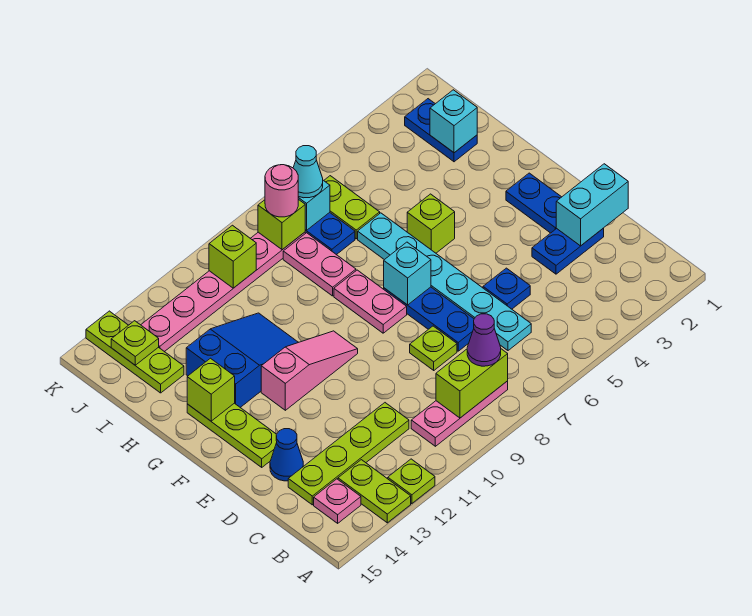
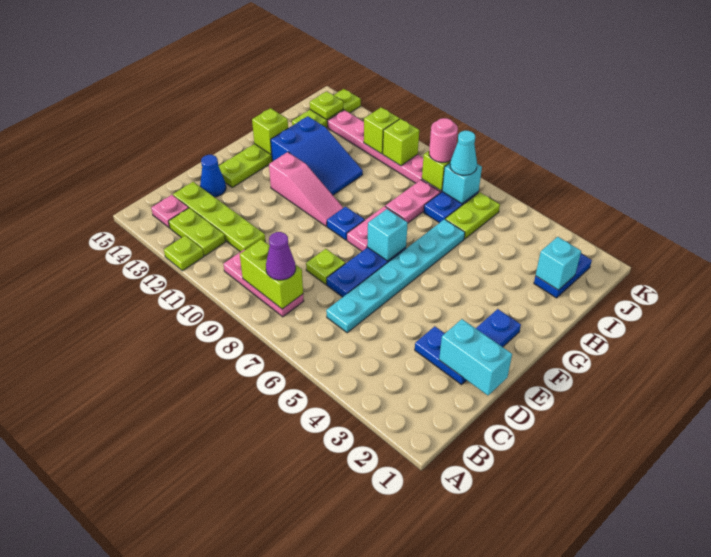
lime 1x2 plate [338,460,411,523] -> lime 1x2 plate turned to [169,208,226,256]
blue 1x1 plate [483,268,530,309] -> blue 1x1 plate moved to [327,207,365,240]
lime 1x1 brick [407,194,455,253] -> lime 1x1 brick moved to [364,107,400,154]

